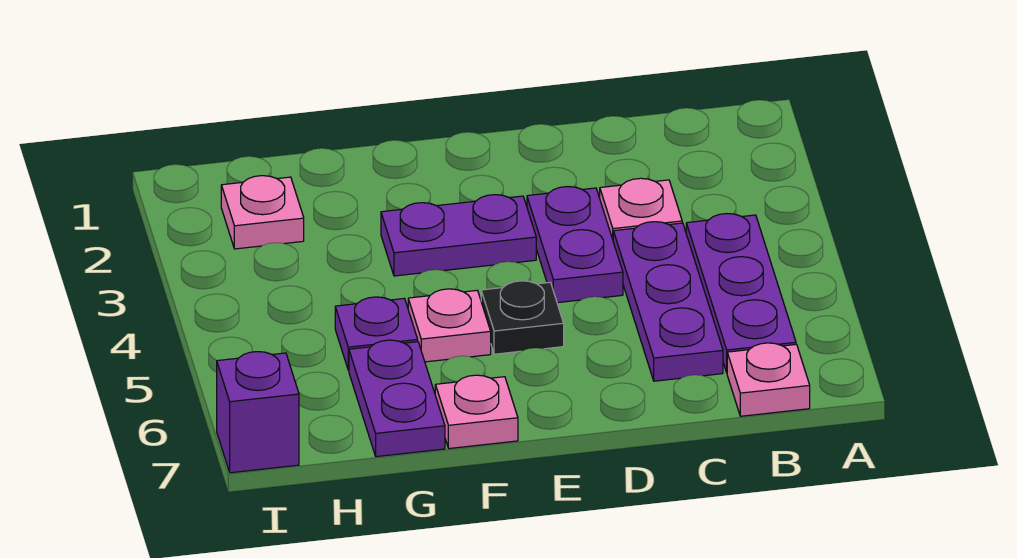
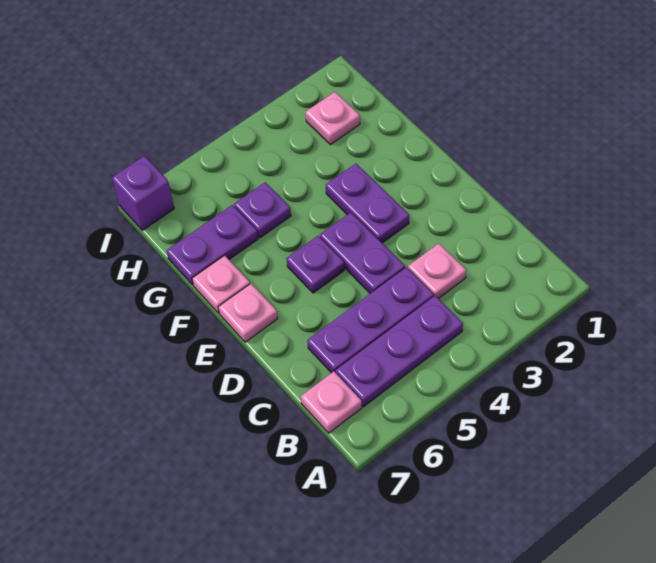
purple 1x2 plate [527,187,623,303] -> purple 1x2 plate turned to [320,212,405,293]
black 1x1 plate [481,281,564,354] -> purple 1x1 plate [287,236,344,293]
pink 1x1 plate [408,289,491,362] -> pink 1x1 plate moved to [218,284,278,342]

